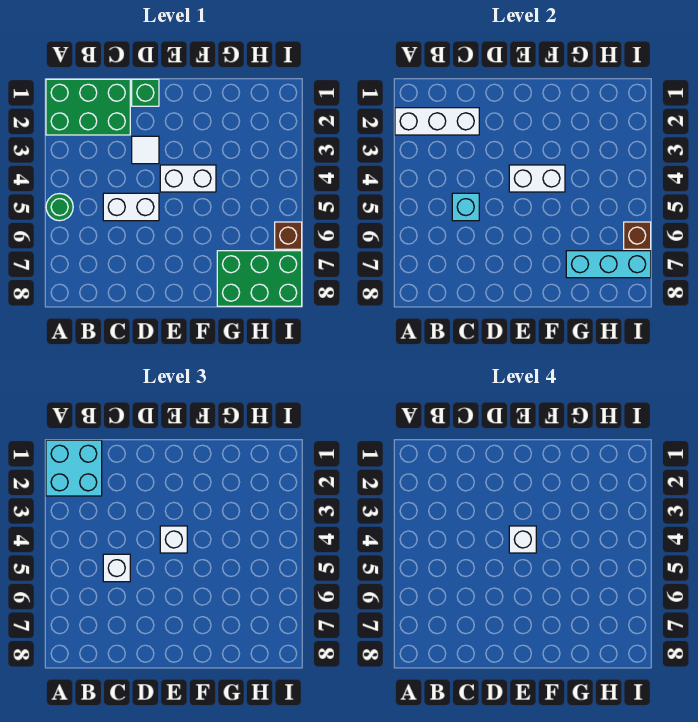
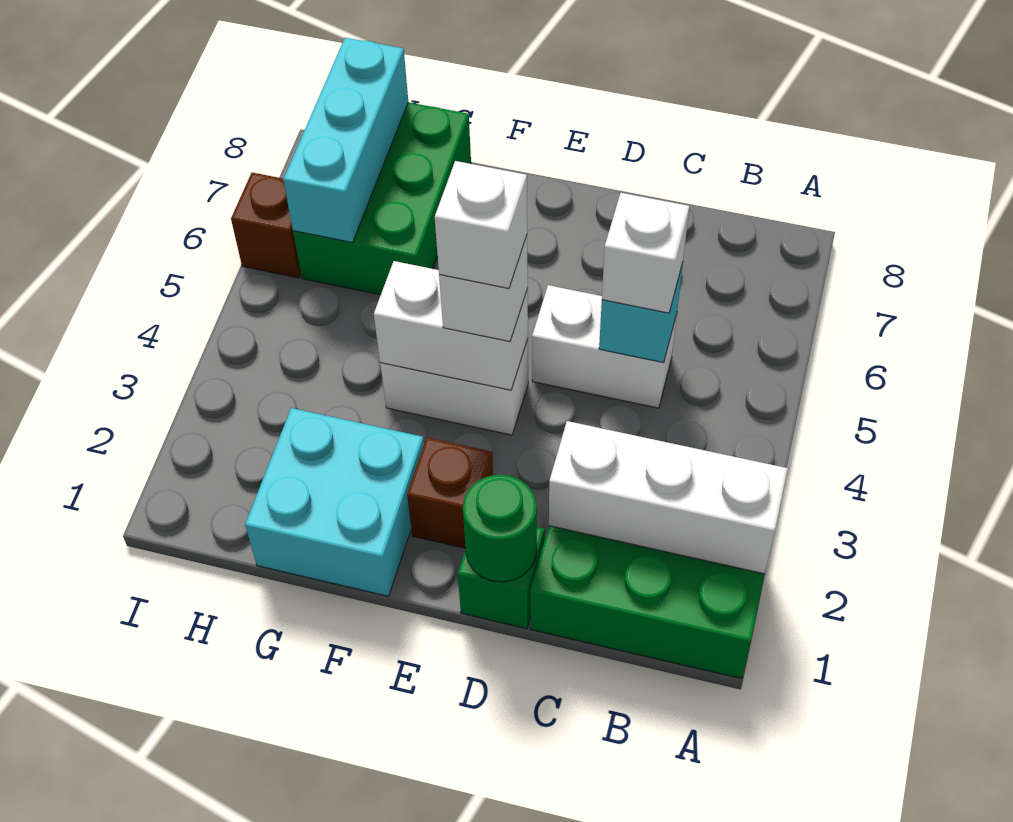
cyan 2x2 brick [46,440,102,496] -> cyan 2x2 brick moved to [245,408,424,596]
green 1x1 round brick [46,194,73,221] -> green 1x1 round brick moved to [463,475,537,582]
white 1x1 tile [132,136,159,164] -> none
green 2x3 brick [217,251,302,306] -> green 2x3 brick turned to [293,102,471,295]
cyan 1x3 brick [566,251,651,278] -> cyan 1x3 brick turned to [283,38,408,243]
brown 1x1 brick [624,222,651,249] -> brown 1x1 brick moved to [407,437,493,548]

